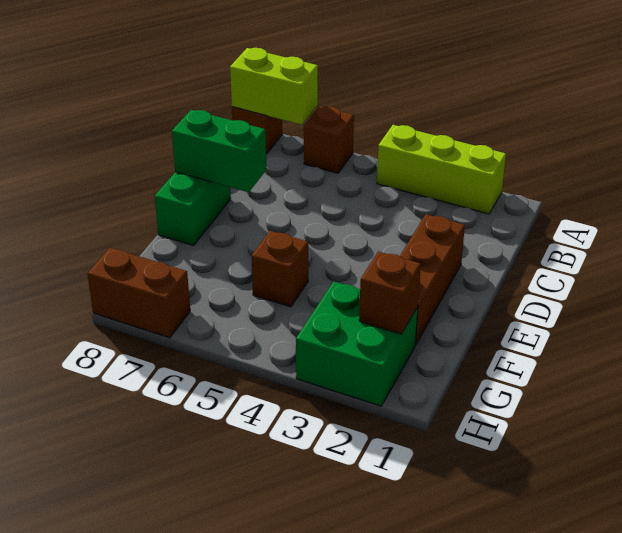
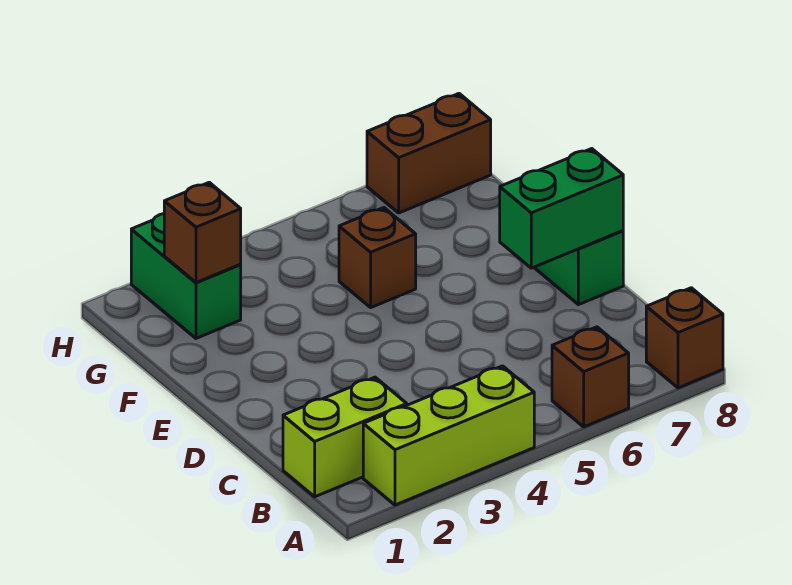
lime 1x2 brick [230,48,318,125] -> lime 1x2 brick moved to [283,377,407,497]
brown 1x3 brick [400,214,465,345] -> none
green 2x2 brick [296,281,418,406] -> green 1x2 brick [131,214,241,338]

